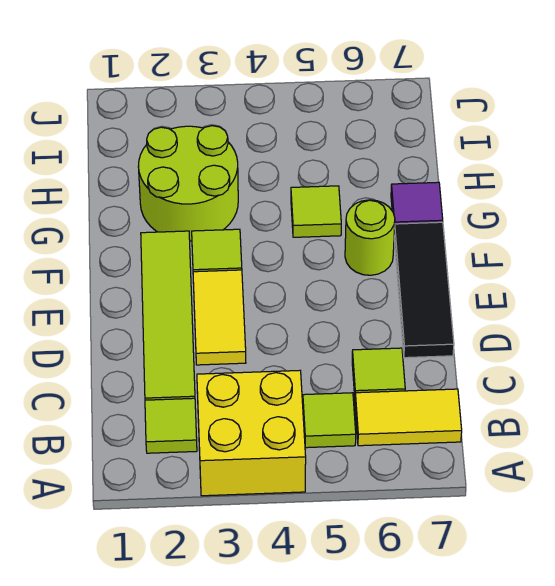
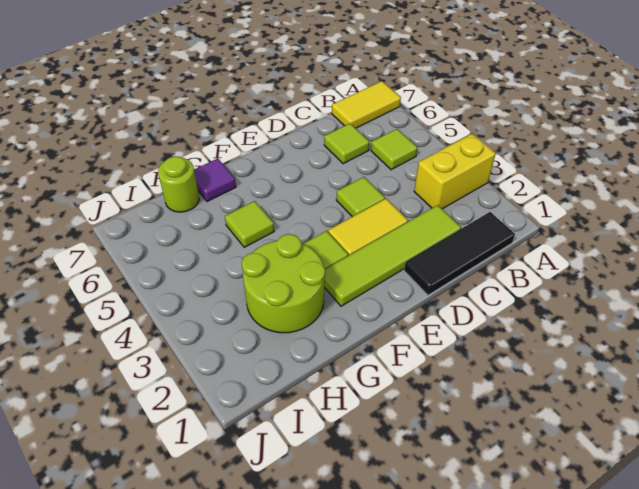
yellow 2x2 brick [197,370,306,496] -> yellow 1x2 brick [414,134,496,209]
lime 1x1 tile [145,398,197,453] -> lime 1x1 tile moved to [336,177,385,217]
yellow 1x2 tile [355,389,462,446] -> yellow 1x2 tile turned to [332,81,401,128]
black 1x3 tile [394,222,454,358] -> black 1x3 tile moved to [404,212,515,295]
lime 1x1 round brick [345,200,395,275] -> lime 1x1 round brick moved to [158,156,199,212]

